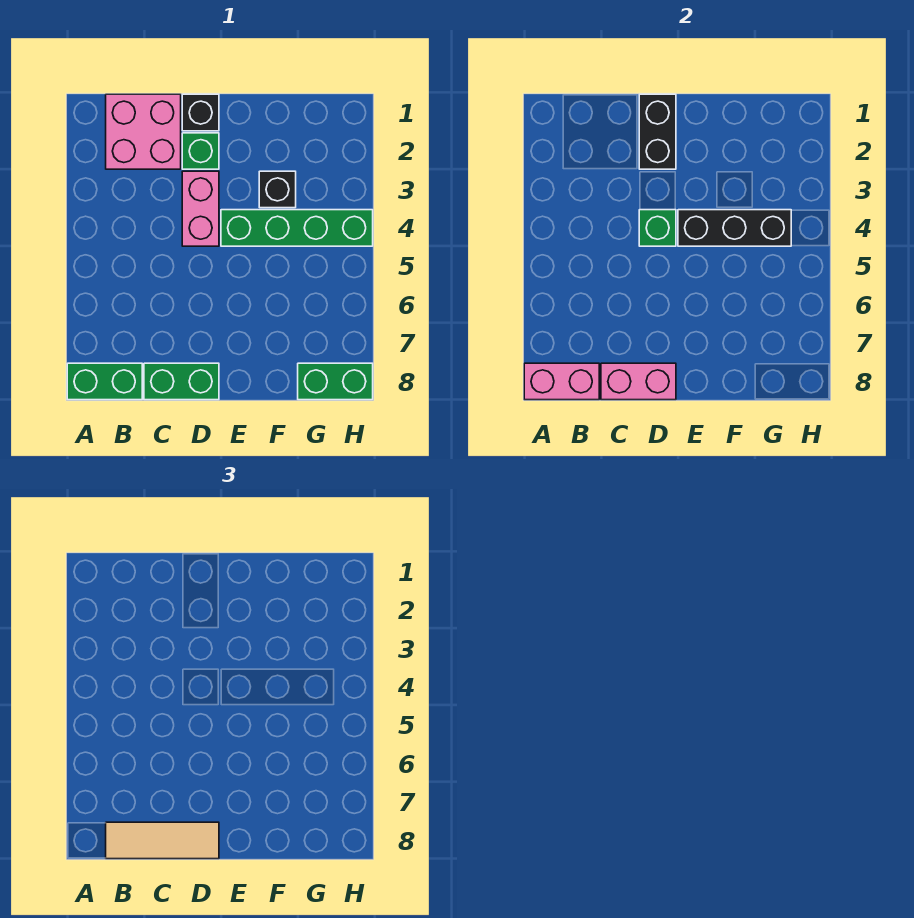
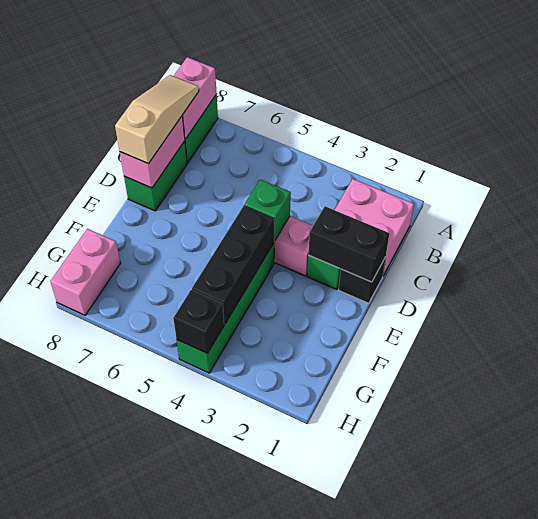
tan 1x3 tile [106,822,219,859] -> tan 1x3 slope [115,75,199,164]
black 1x1 brick [259,171,296,208] -> black 1x1 brick moved to [173,290,224,353]
green 1x2 brick [298,363,373,400] -> pink 1x2 brick [50,229,120,315]

